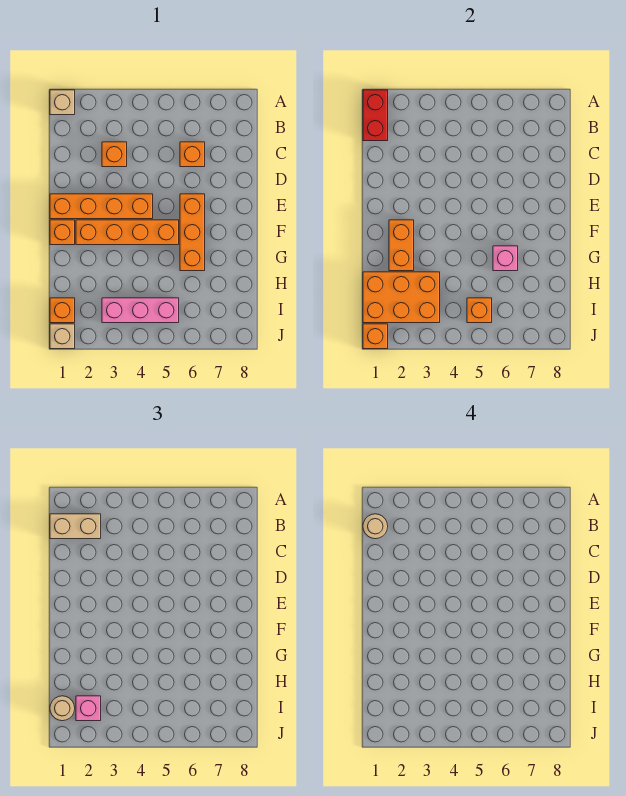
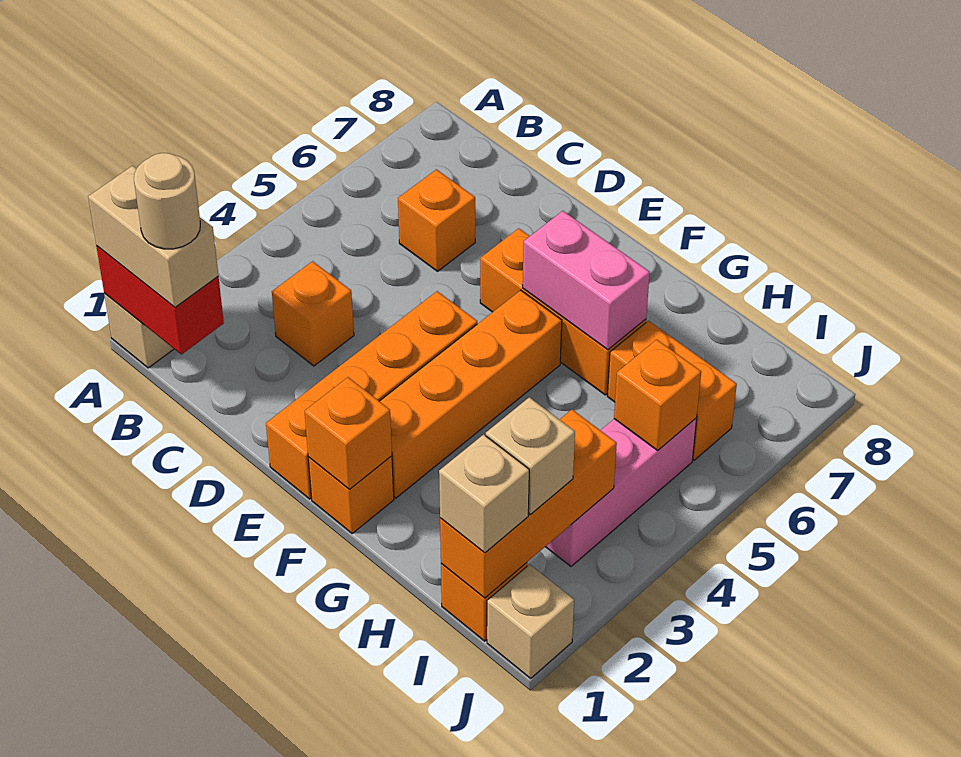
tan 1x2 brick [50,514,101,539] -> tan 1x2 brick turned to [88,166,218,307]
orange 1x2 brick [389,220,414,271] -> orange 1x2 brick moved to [607,321,737,460]
pink 1x1 brick [493,246,518,271] -> pink 1x2 brick [523,211,650,350]
orange 2x3 brick [363,272,440,323] -> orange 1x3 brick [440,410,617,598]
tan 1x1 round brick [50,696,75,721] -> tan 1x1 brick [439,435,529,553]
pink 1x1 brick [76,696,101,721] -> tan 1x1 brick [486,397,575,514]
orange 1x1 brick [363,324,388,349] -> orange 1x1 brick moved to [305,377,392,489]

